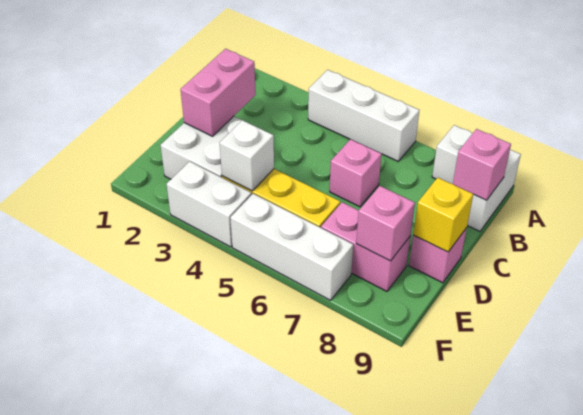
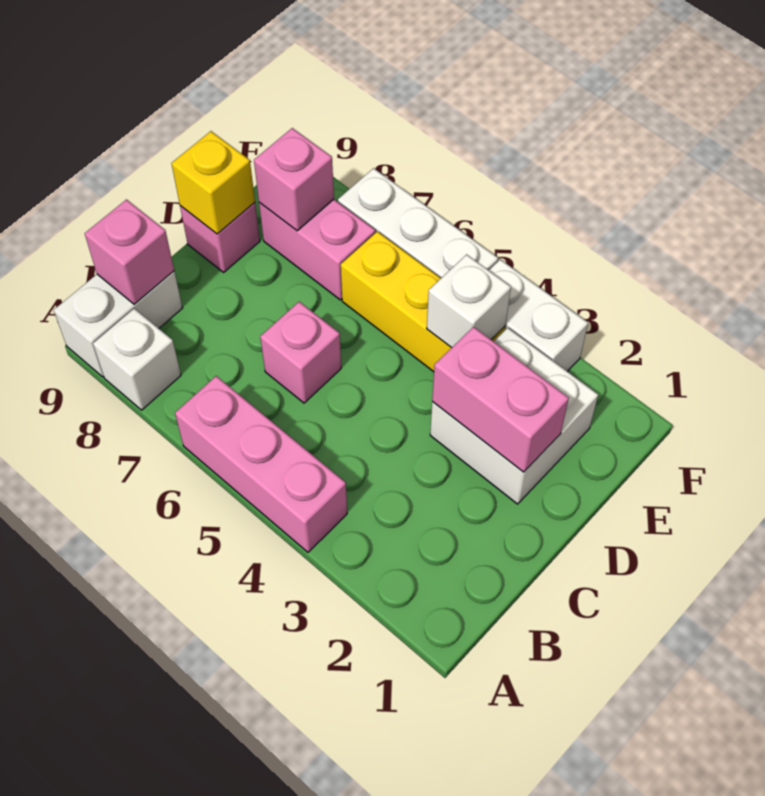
white 1x3 brick [308,70,419,161] -> pink 1x3 brick [175,376,347,552]
pink 1x2 brick [180,49,256,136] -> pink 1x2 brick turned to [432,327,569,472]

